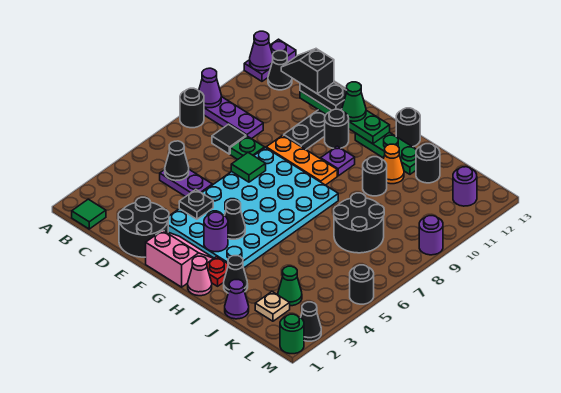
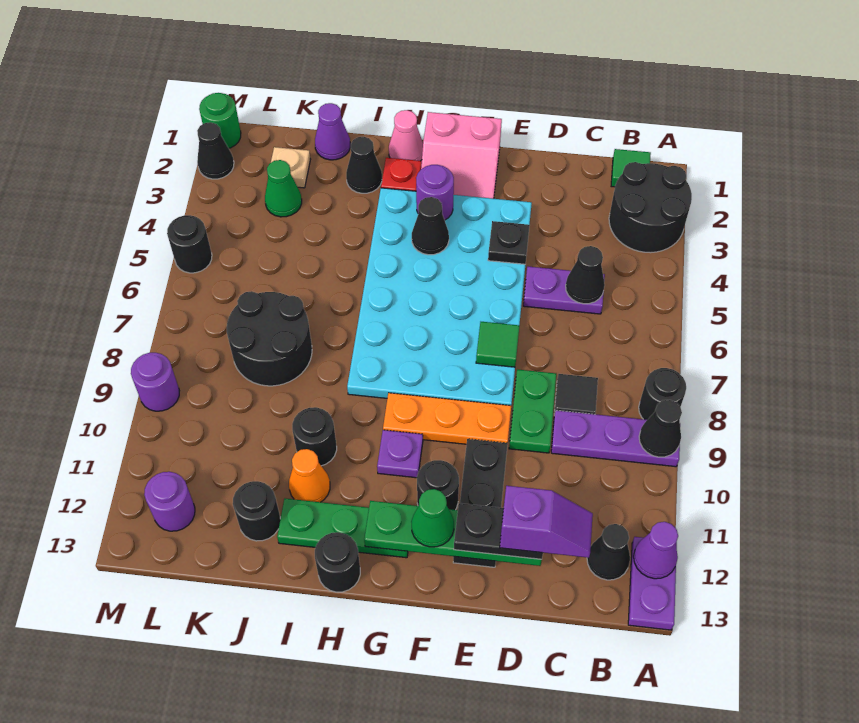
purple 1x1 cone [199,68,221,108] -> black 1x1 cone [639,400,682,457]
black 1x2 slope [281,49,334,94] -> purple 1x2 slope [500,486,593,558]
black 2x2 round brick [118,197,169,257] -> black 2x2 round brick moved to [609,162,692,253]
green 1x1 plate [230,136,265,160] -> green 1x2 plate [509,369,556,453]

